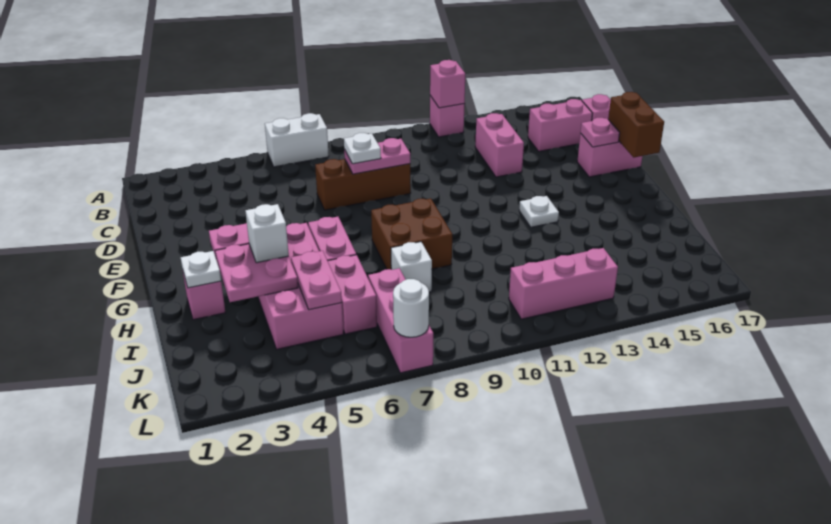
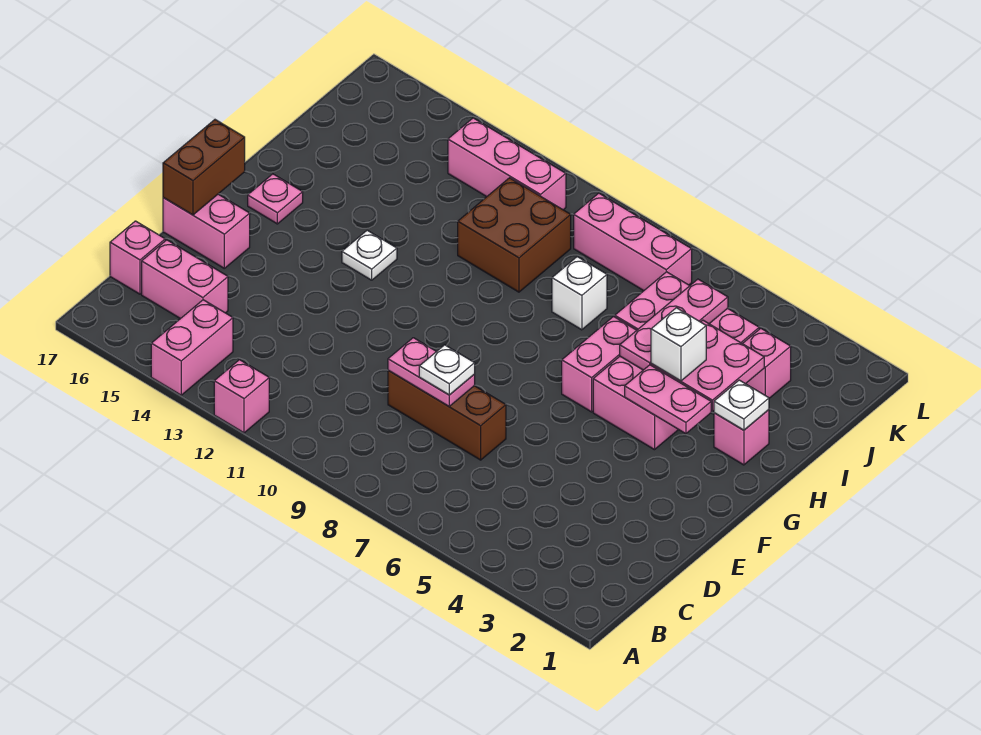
white 1x2 brick [265,113,329,167] -> none
pink 1x1 brick [430,60,465,108] -> pink 1x1 brick moved to [743,328,791,398]
pink 1x2 brick [475,113,524,177] -> pink 1x2 brick moved to [151,300,233,395]
pink 1x1 plate [580,118,620,147] -> pink 1x1 plate moved to [248,174,303,224]
brown 2x2 brick [371,198,452,269] -> brown 2x2 brick moved to [458,178,571,292]
pink 1x2 plate [291,251,342,310] -> pink 1x3 plate [620,279,728,370]
pink 1x3 brick [368,268,433,373] -> pink 1x3 brick turned to [574,193,692,291]
white 1x1 round brick [393,279,429,337] -> none

